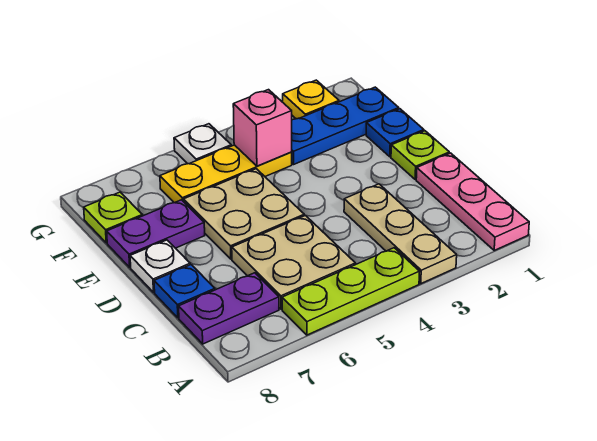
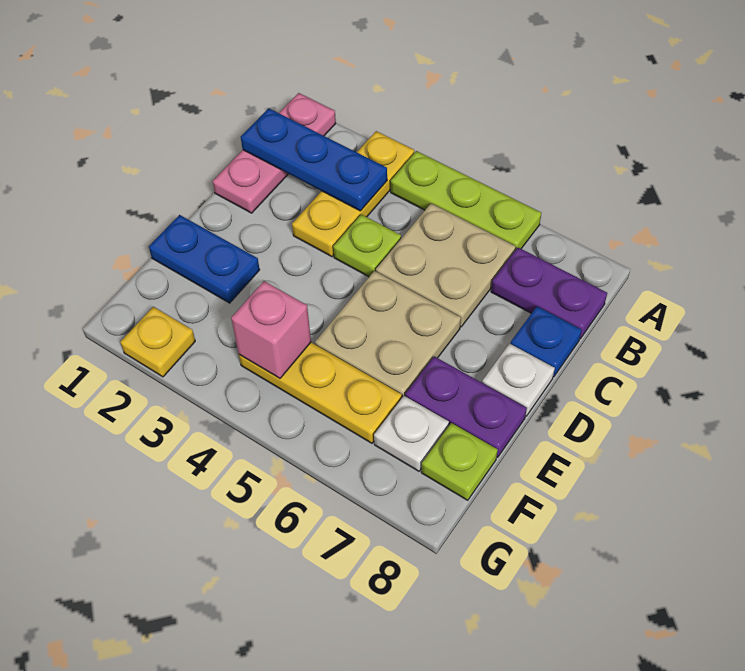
tan 1x3 plate [344,184,457,284] -> yellow 1x3 plate [292,131,414,257]
lime 1x1 plate [391,131,449,179] -> lime 1x1 plate moved to [333,214,401,277]
blue 1x1 plate [366,109,424,157] -> blue 1x2 plate [149,215,260,303]
blue 1x3 plate [292,87,399,164] -> blue 1x3 plate moved to [241,108,387,211]
white 1x1 plate [174,124,231,164] -> white 1x1 plate moved to [374,396,449,471]

